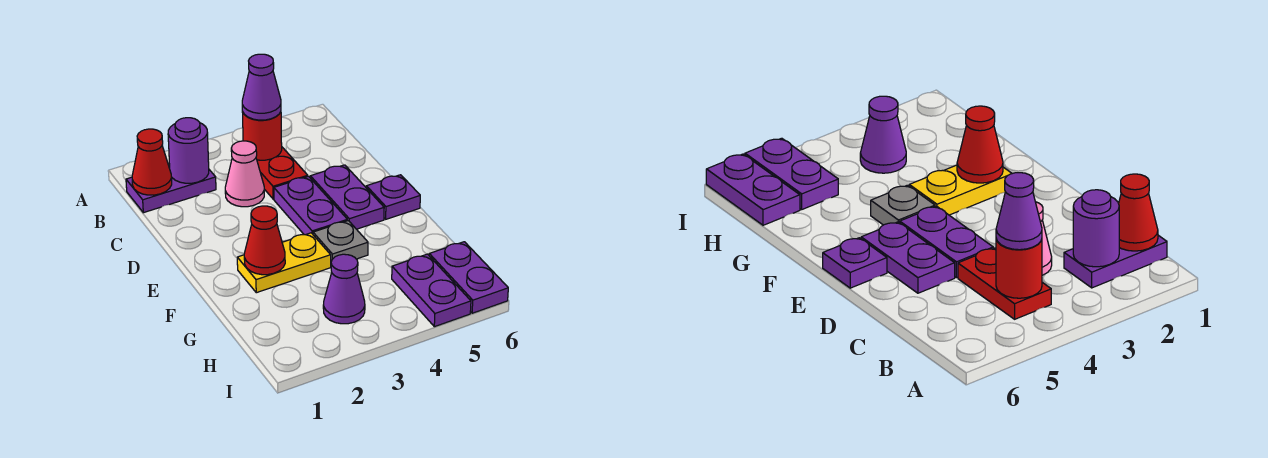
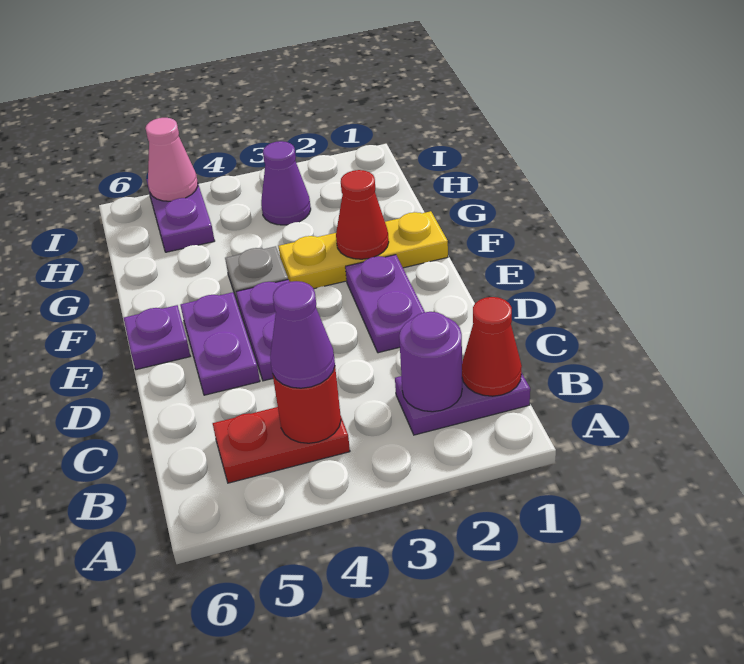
red 1x2 plate [257,147,308,199] -> red 1x2 plate turned to [213,407,350,483]
pink 1x1 cone [225,141,264,207] -> pink 1x1 cone moved to [145,118,198,201]
yellow 1x2 plate [237,233,331,293] -> yellow 1x3 plate [279,211,448,289]
purple 1x2 plate [429,242,508,313] -> purple 1x2 plate moved to [345,255,425,353]

